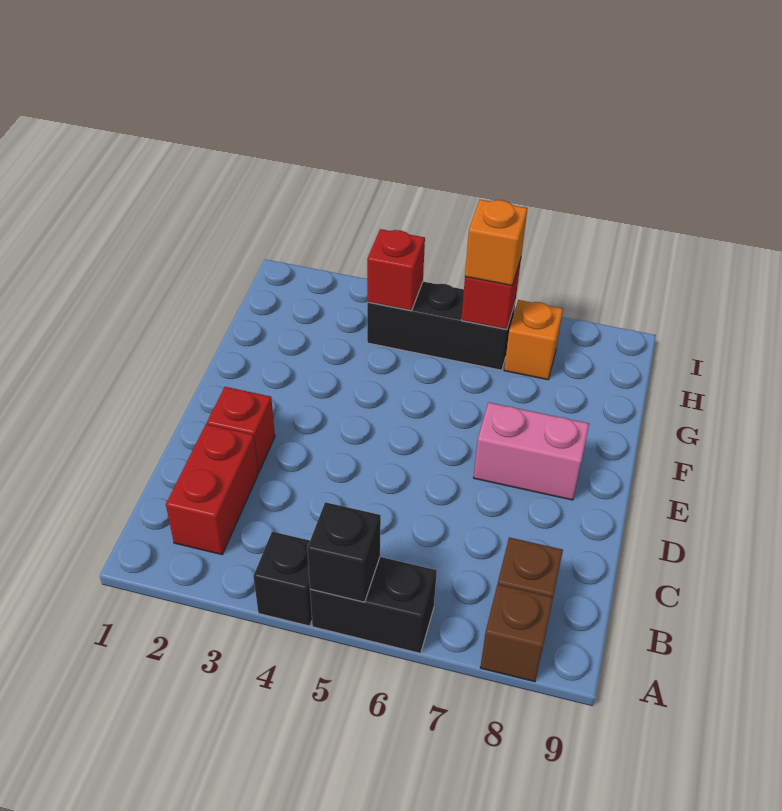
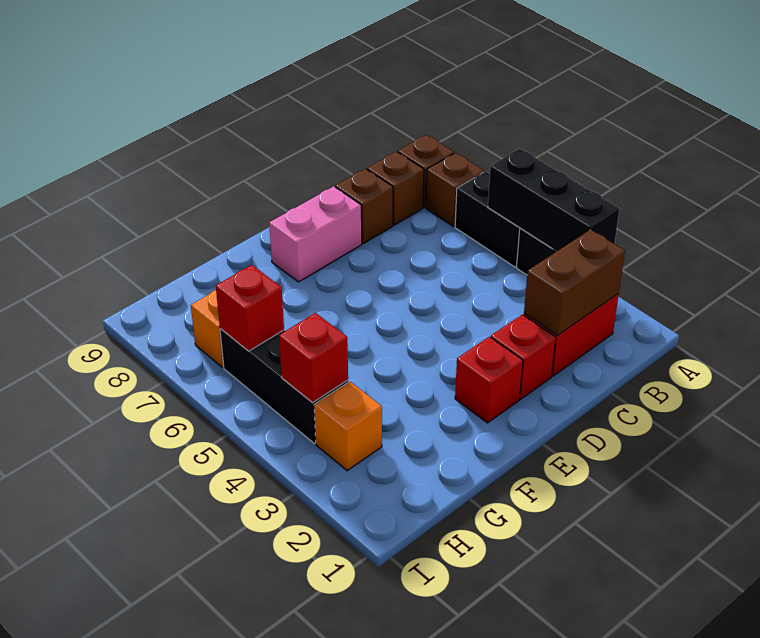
black 1x1 brick [307,502,381,602] -> black 1x3 brick [488,149,619,251]
none -> brown 1x1 brick [426,153,484,227]
none -> brown 1x2 brick [524,230,625,335]
none -> brown 1x1 brick [335,169,393,243]
none -> red 1x1 brick [455,337,523,423]
pink 1x2 brick [474,403,589,500] -> pink 1x2 brick turned to [269,186,362,282]
orange 1x1 brick [465,200,528,286] -> orange 1x1 brick moved to [314,382,382,471]

